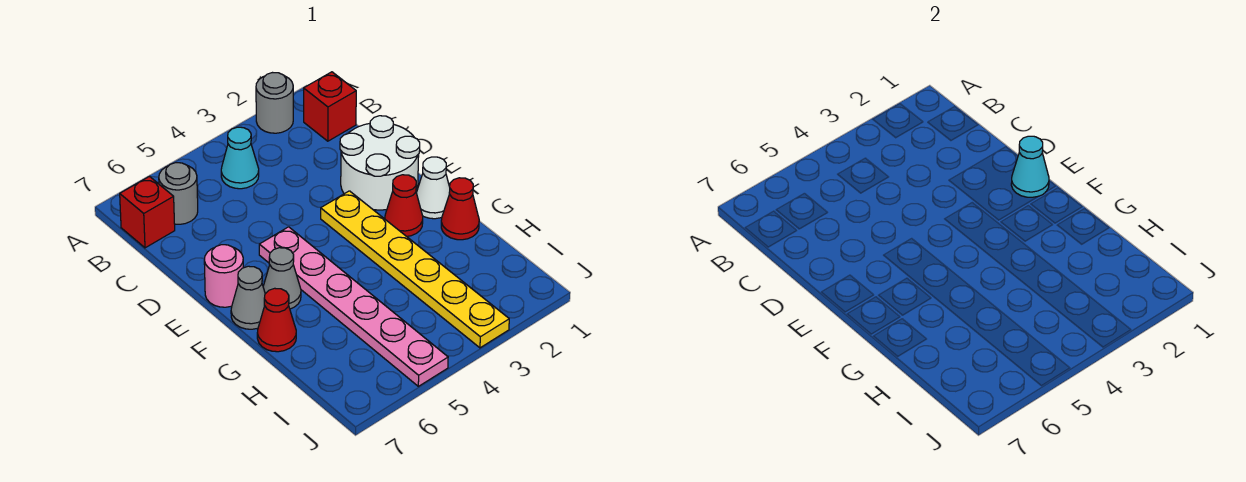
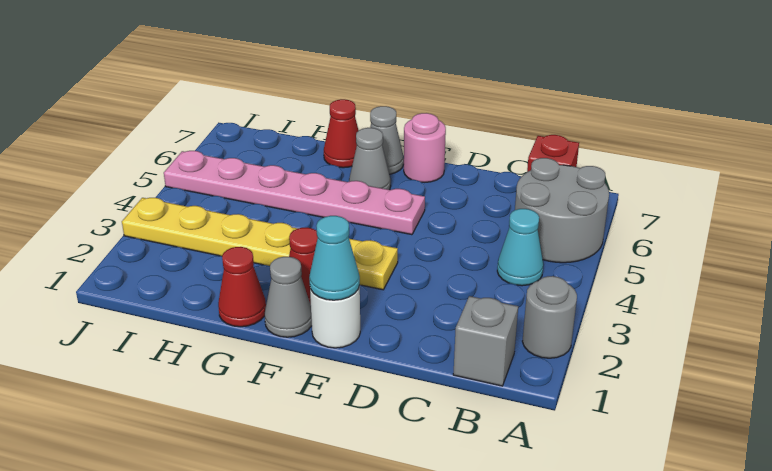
red 1x1 brick [304,72,356,141] -> grey 1x1 brick [453,296,518,386]
grey 1x1 round brick [159,163,198,224] -> grey 2x2 round brick [515,158,609,263]
white 2x2 round brick [340,116,420,210] -> white 1x1 round brick [310,286,360,348]
white 1x1 cone [416,157,450,219] -> grey 1x1 cone [265,257,312,337]

